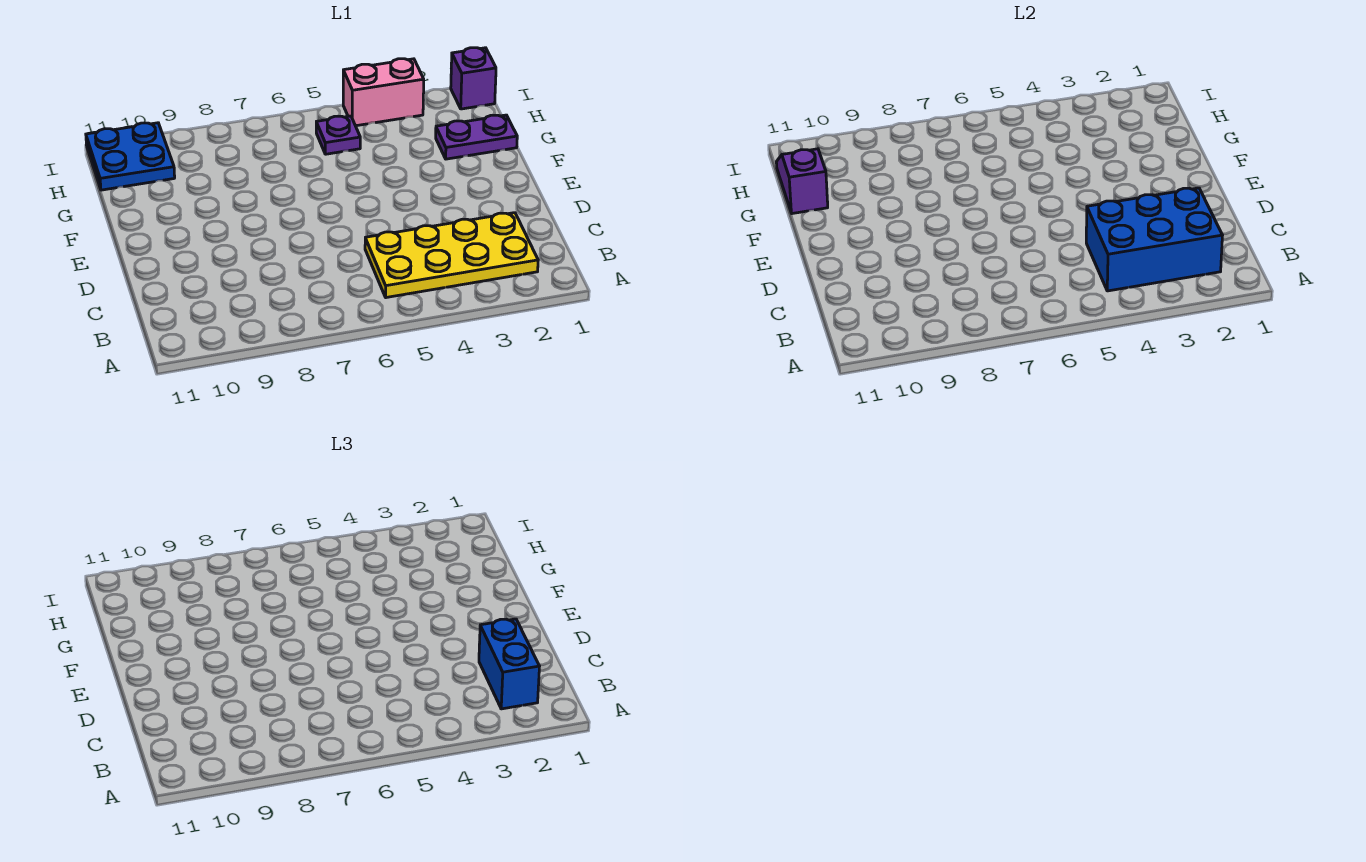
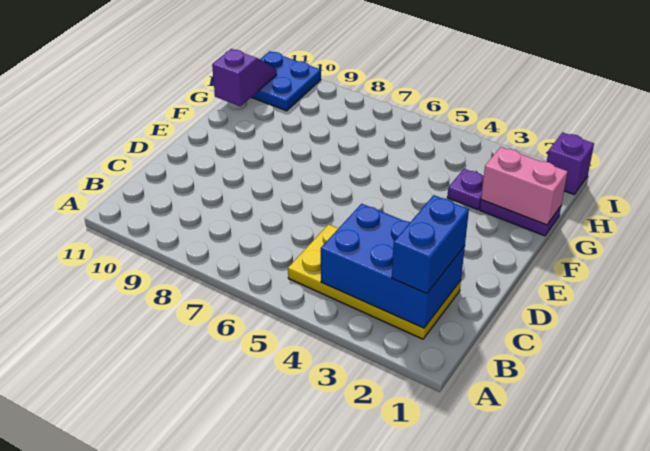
purple 1x1 plate [316,116,360,154] -> purple 1x1 plate moved to [447,169,484,210]
pink 1x2 brick [343,59,424,126] -> pink 1x2 brick moved to [481,147,568,225]

